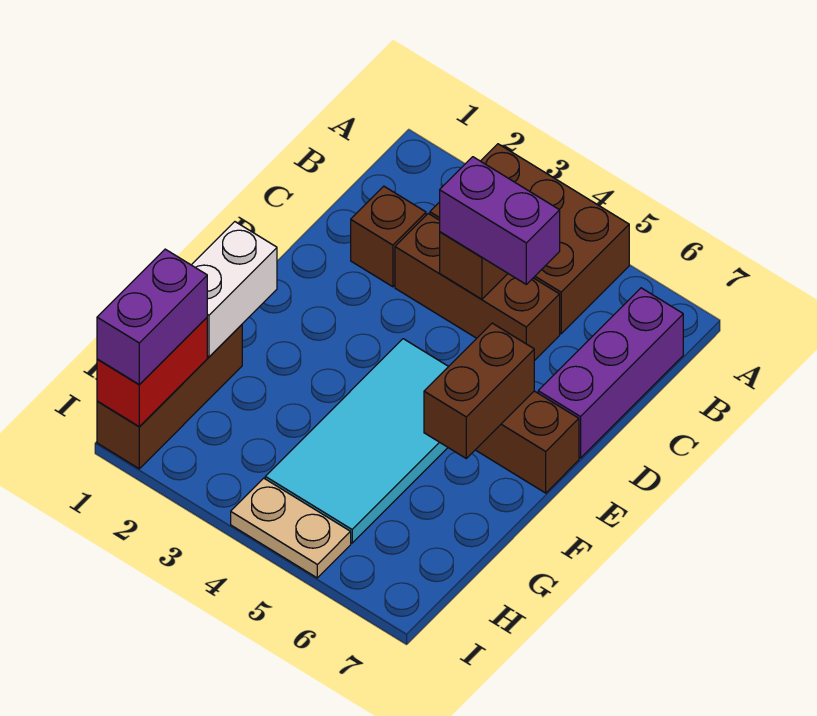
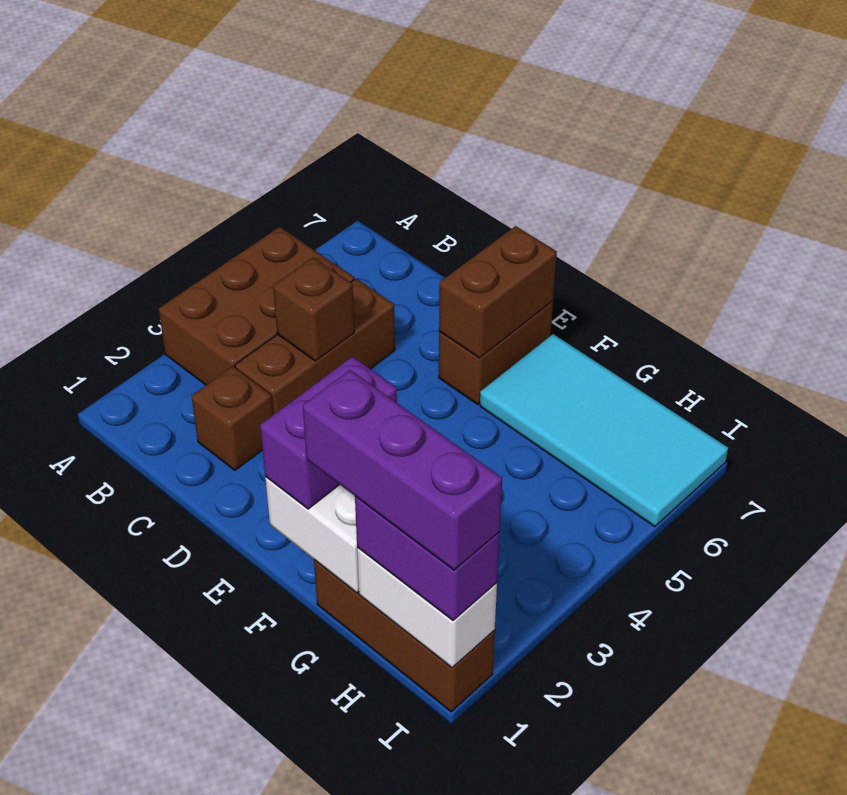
purple 1x3 brick [538,288,683,458] -> purple 1x3 brick moved to [303,370,502,570]
purple 1x2 brick [440,157,560,284] -> purple 1x2 brick moved to [260,357,397,509]
cyan 2x4 tile [265,339,449,543] -> cyan 2x4 tile moved to [480,334,728,526]
brown 1x2 brick [424,323,534,458] -> brown 1x2 brick turned to [439,226,557,358]
red 1x2 brick [97,318,207,426] -> white 1x2 brick [357,548,497,668]
tan 1x2 plate [231,478,351,578] -> none

